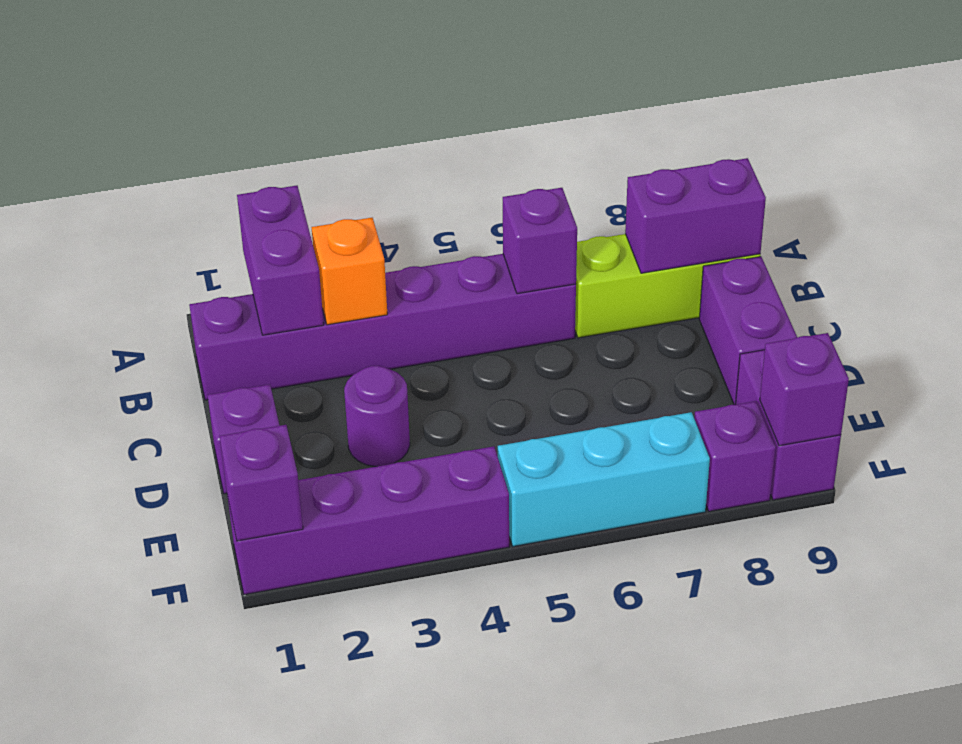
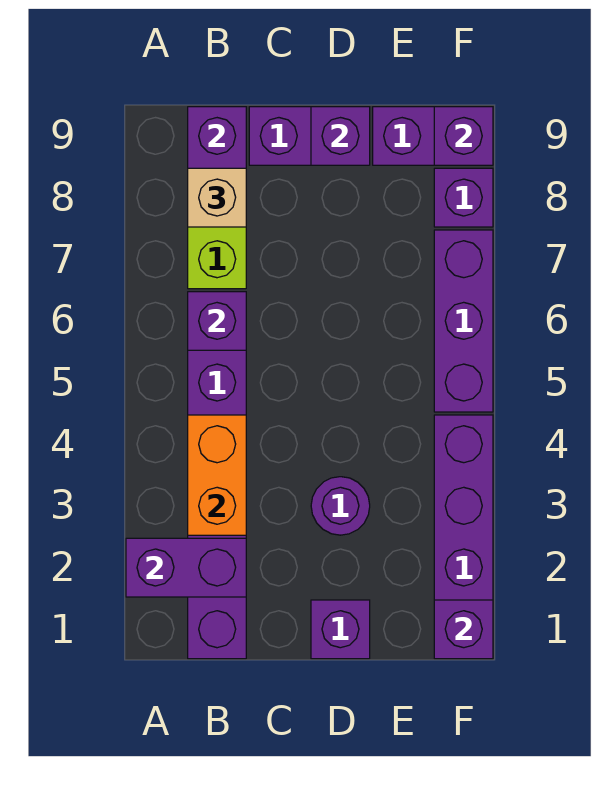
orange 1x1 brick [311,218,387,325] -> orange 1x2 brick [188,415,246,535]
none -> tan 1x1 brick [188,168,246,227]
none -> purple 1x1 brick [311,107,370,165]
cyan 1x3 brick [498,412,710,546] -> purple 1x3 brick [434,230,493,412]

